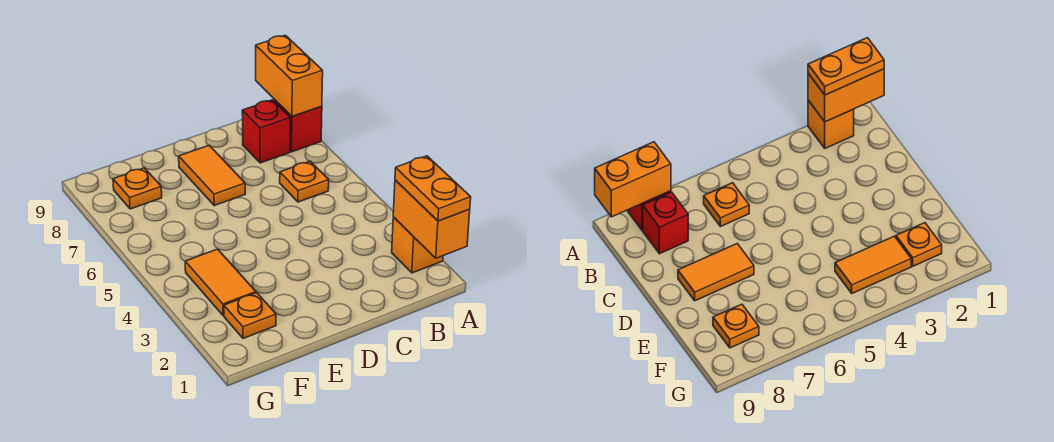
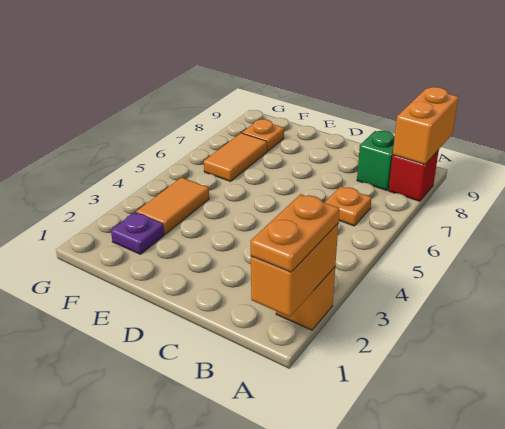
red 1x1 brick [242,100,290,163] -> green 1x1 brick [357,131,395,190]
orange 1x2 tile [179,145,245,205] -> orange 1x2 tile moved to [204,133,267,181]
orange 1x1 plate [224,293,276,338] -> purple 1x1 plate [111,212,164,254]

